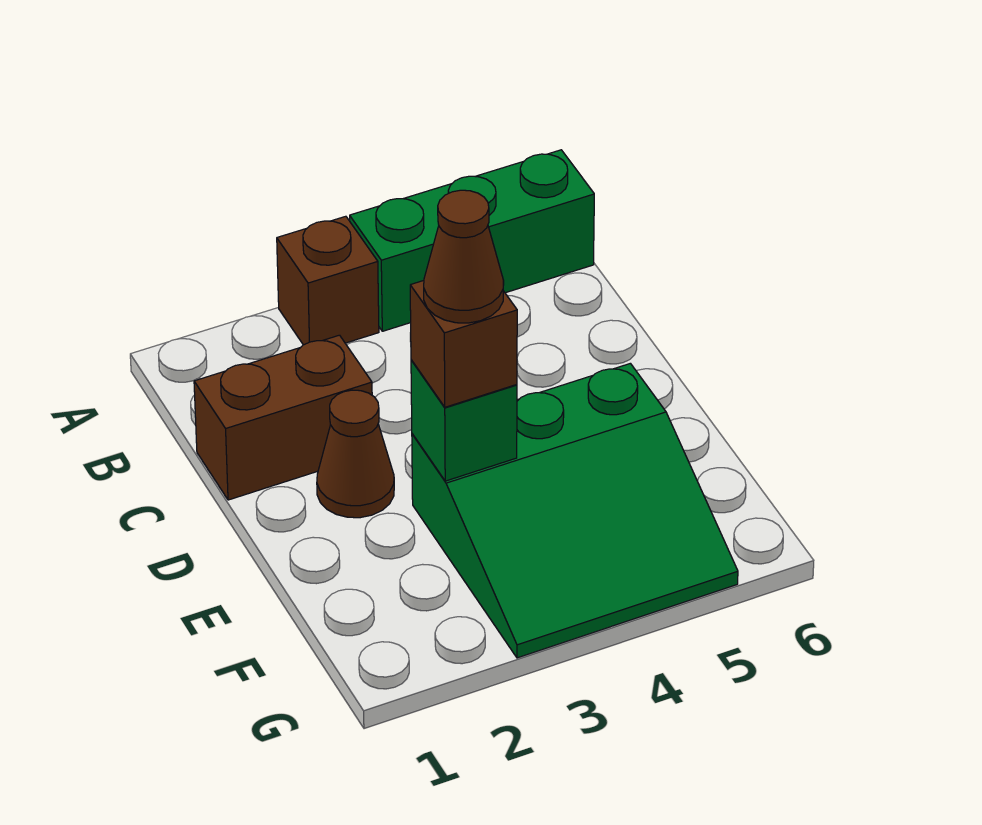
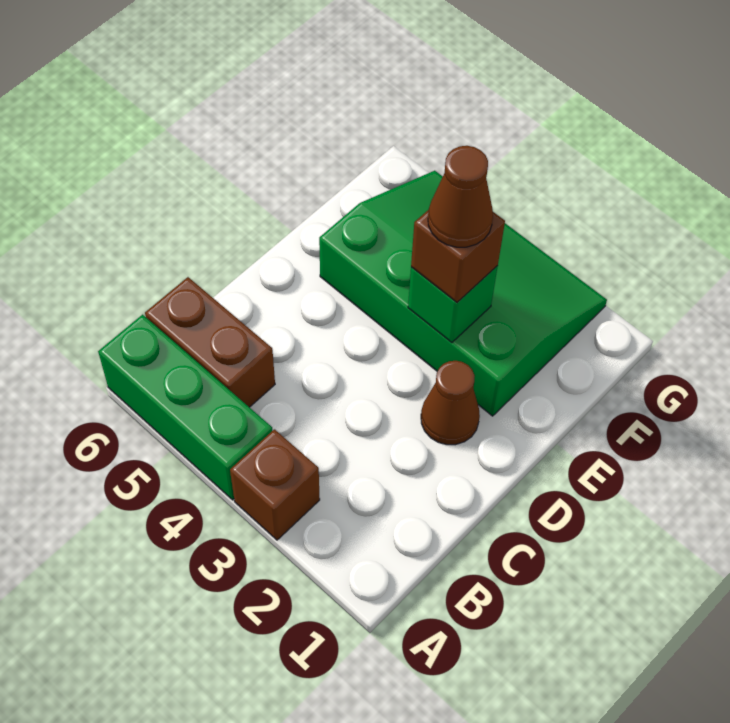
brown 1x2 brick [194,335,372,500] -> brown 1x2 brick moved to [145,277,275,407]
green 3x3 slope [412,363,738,658] -> green 3x4 slope [319,171,607,416]

